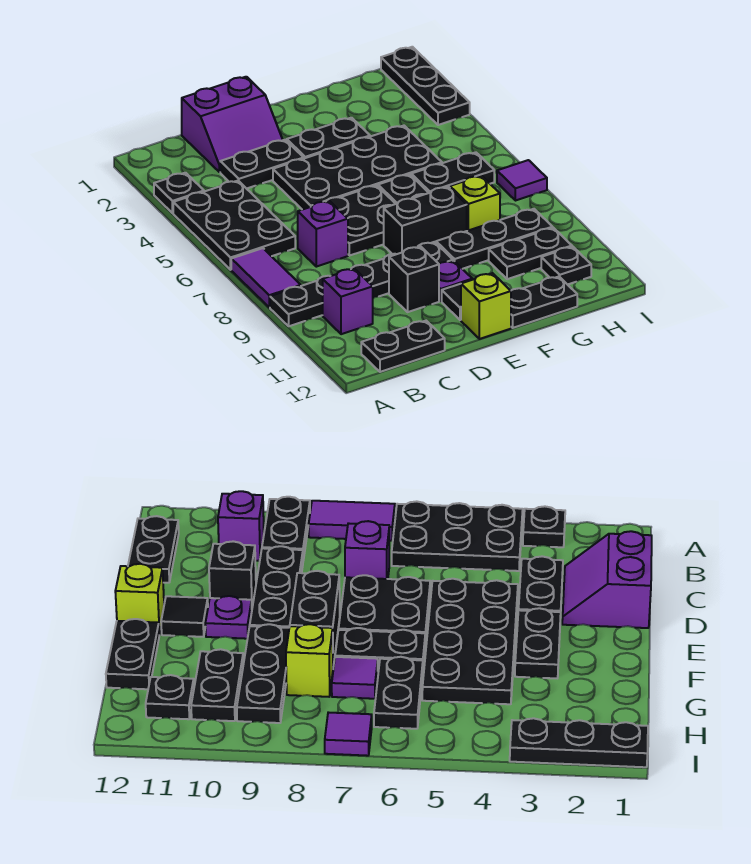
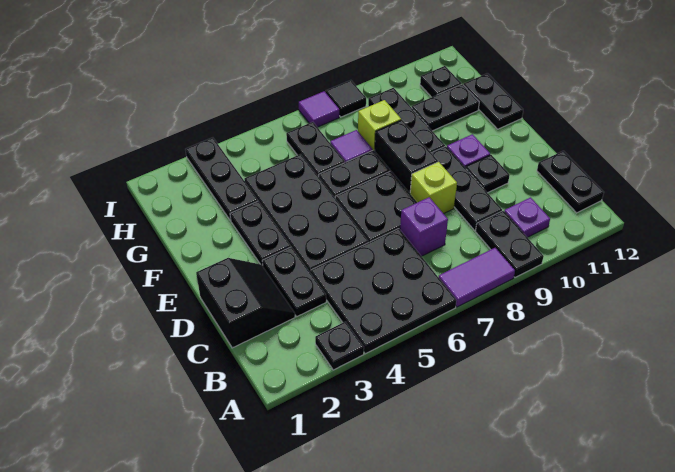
black 2x3 plate [173,181,295,270] -> black 3x3 plate [311,229,457,354]
purple 1x1 brick [323,269,373,334] -> purple 1x1 plate [504,197,550,237]
purple 2x2 slope [182,77,283,172] -> black 2x2 slope [196,258,295,348]
black 1x1 brick [389,246,439,312] -> black 1x1 plate [466,155,510,193]
black 1x1 tile [442,284,461,320] -> black 1x1 tile moved to [326,80,366,117]
lime 1x1 brick [461,273,511,339] -> lime 1x1 brick moved to [410,162,457,214]
black 1x2 plate [489,228,572,279] -> black 1x2 plate turned to [412,84,479,131]
black 1x3 plate [381,47,470,125] -> black 1x3 plate turned to [185,138,258,220]

